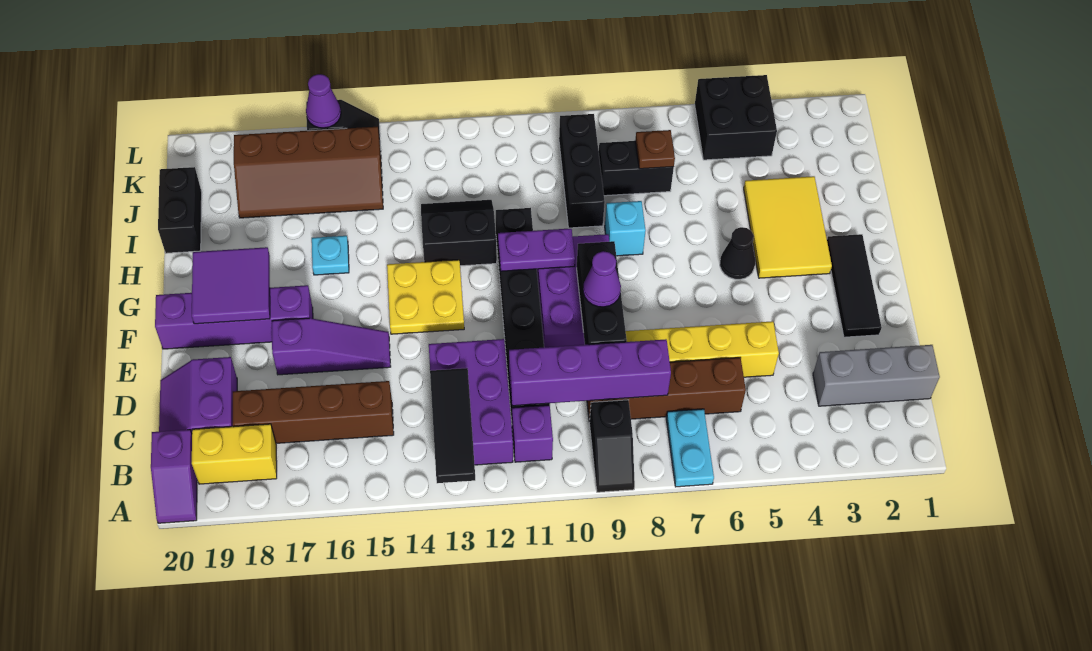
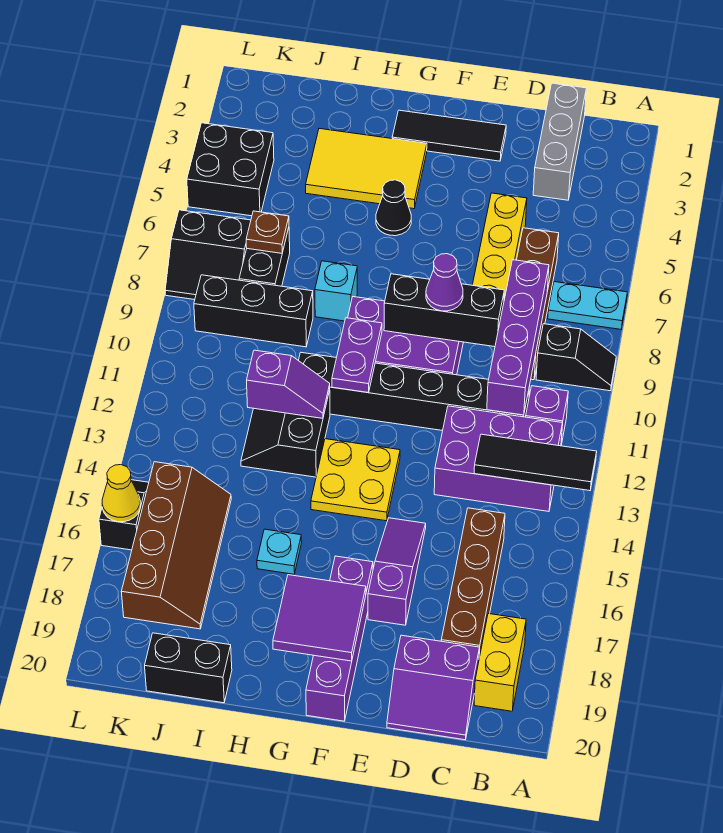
purple 1x2 slope [151,430,197,523] -> purple 1x2 slope moved to [247,350,330,418]
none -> black 2x2 slope [165,210,251,300]
purple 1x1 cone [306,74,341,128] -> yellow 1x1 cone [102,465,140,522]

